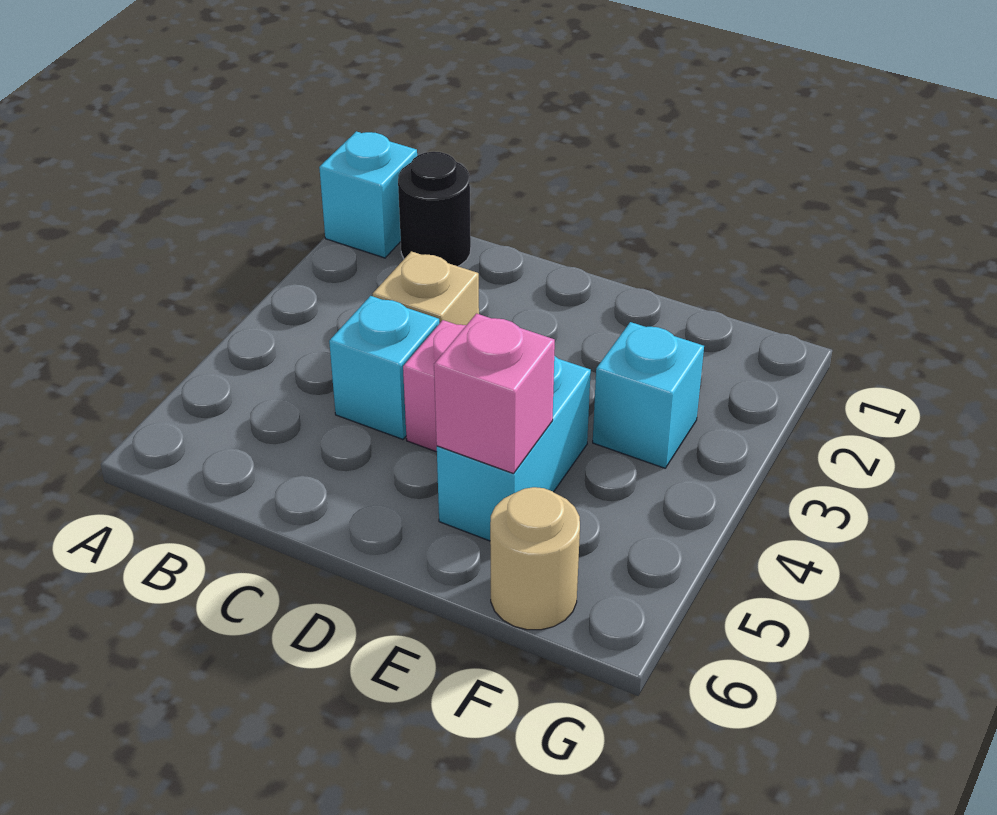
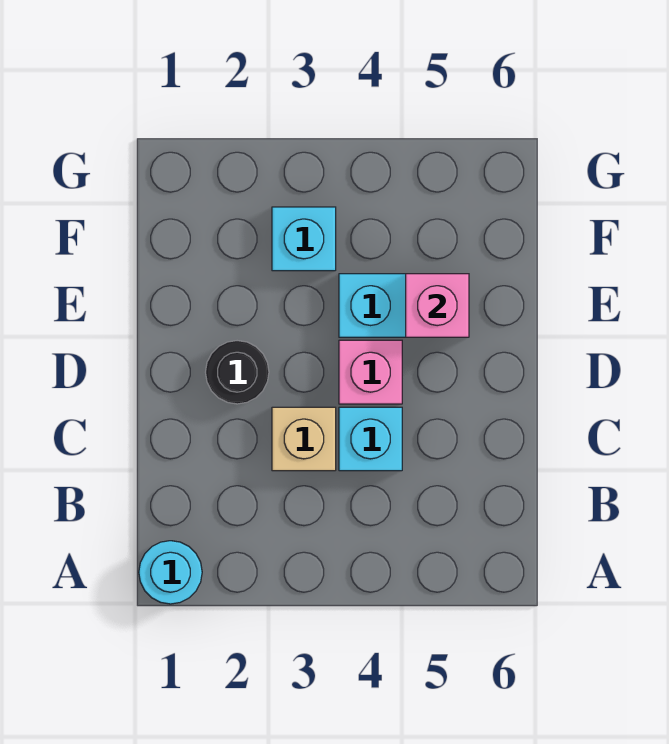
cyan 1x1 brick [319,131,417,258] -> cyan 1x1 round brick [139,541,202,604]
black 1x1 round brick [398,152,471,266] -> black 1x1 round brick moved to [206,341,269,404]
tan 1x1 round brick [490,487,580,630] -> none

